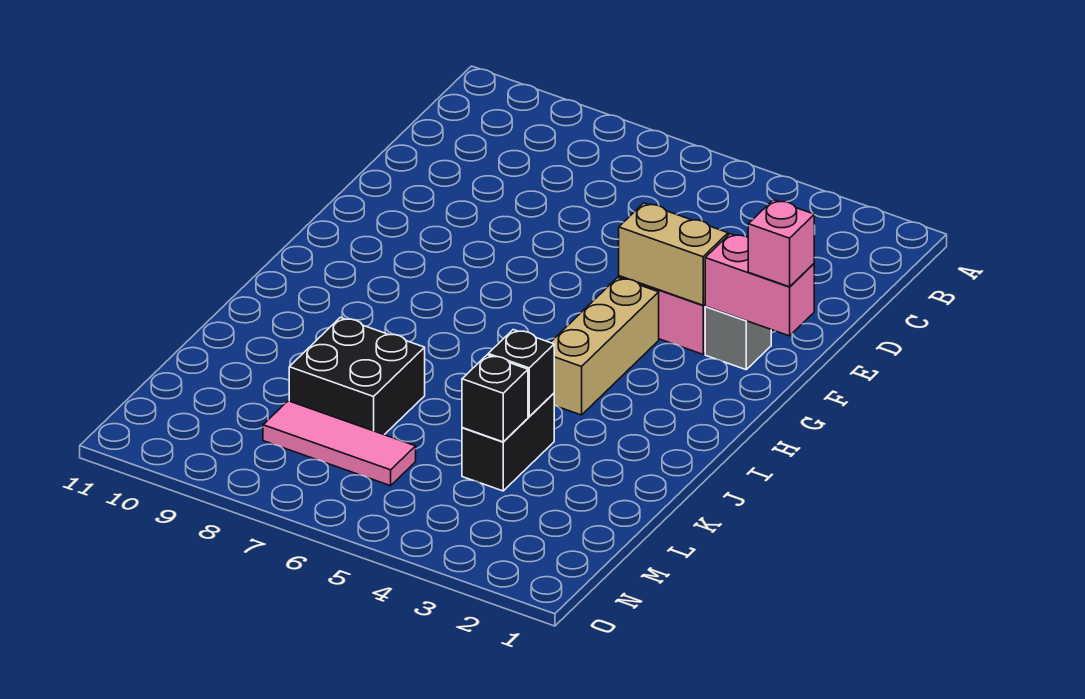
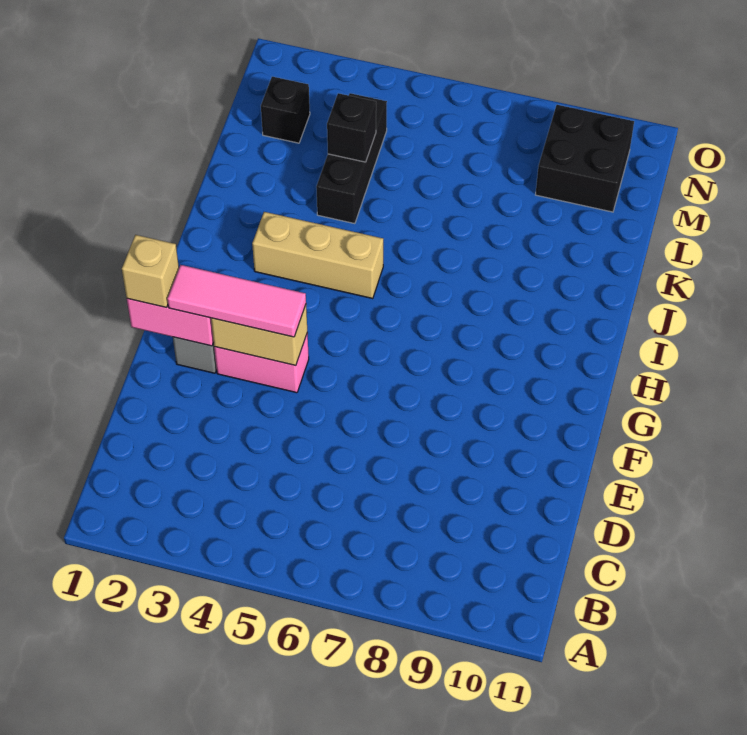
pink 1x1 brick [748,200,814,287] -> tan 1x1 brick [122,235,179,307]
tan 1x3 brick [550,277,659,415] -> tan 1x3 brick turned to [252,212,383,299]
black 1x2 brick [462,393,554,491] -> black 1x3 brick [316,93,387,224]
black 1x1 brick [488,330,554,417] -> black 1x1 brick moved to [261,77,310,143]
black 2x2 brick [289,317,425,435] -> black 2x2 brick moved to [536,105,634,212]
pink 1x3 tile [263,401,416,486] -> pink 1x3 tile moved to [167,265,306,337]

